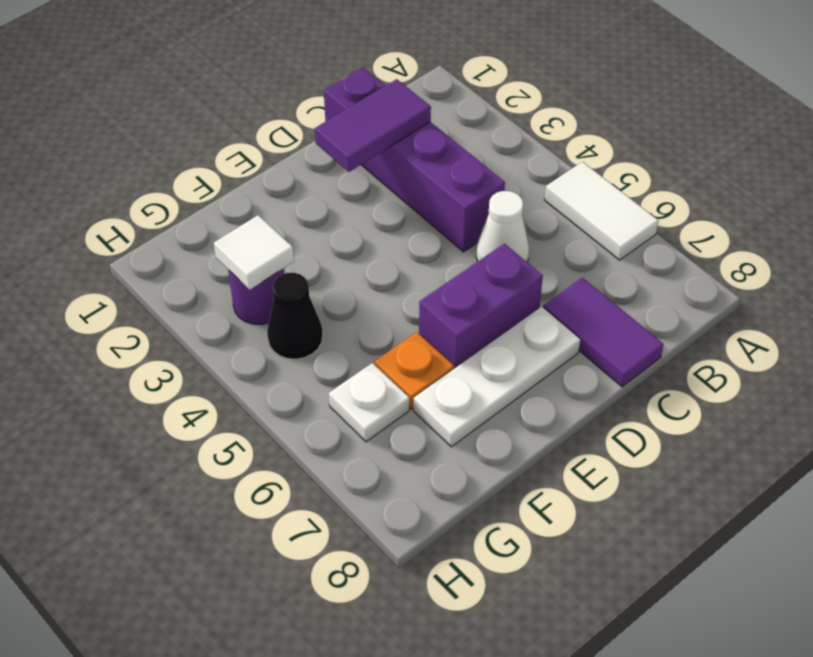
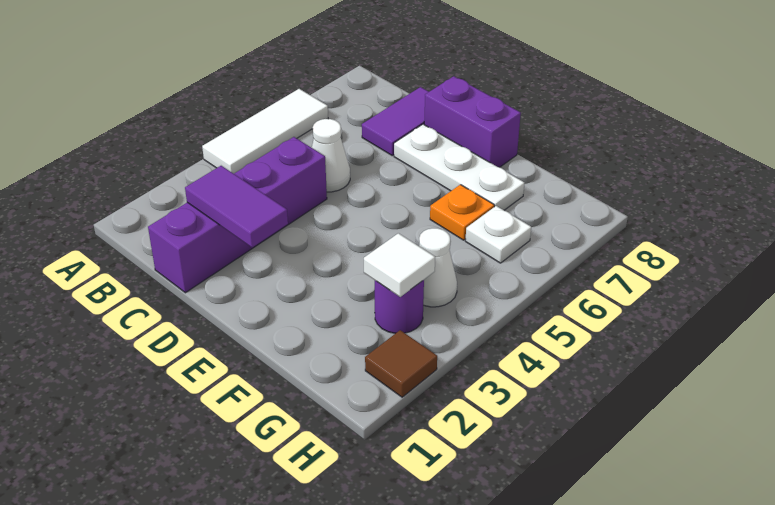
white 1x2 tile [545,162,658,260] -> white 1x3 tile [202,89,328,174]
purple 1x2 brick [419,244,543,369] -> purple 1x2 brick moved to [424,76,521,167]
black 1x1 cone [267,273,323,359] -> white 1x1 cone [419,228,457,307]
none -> brown 1x1 tile [365,330,437,397]

